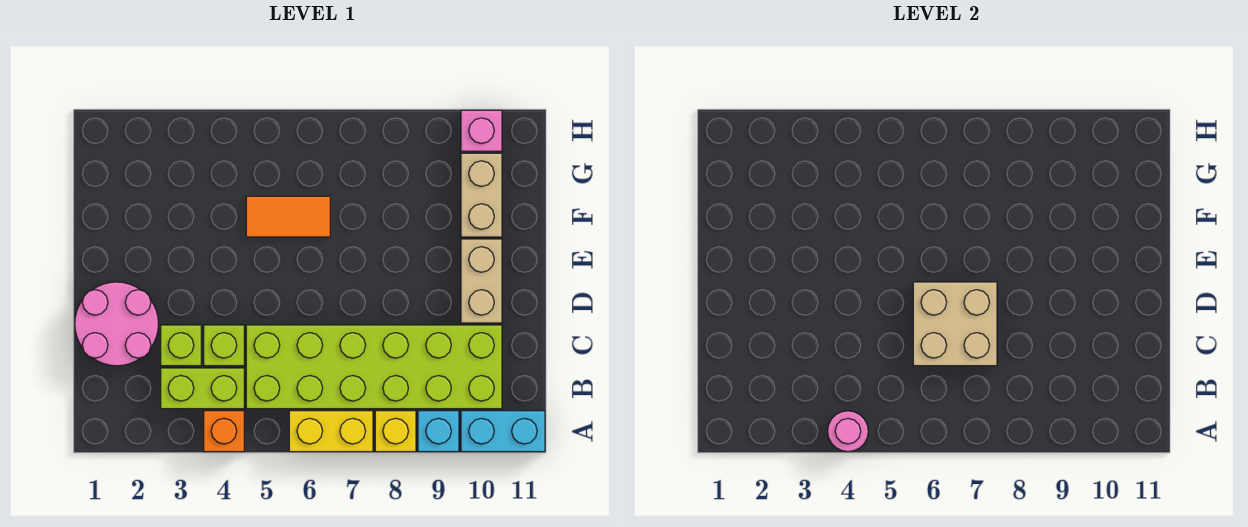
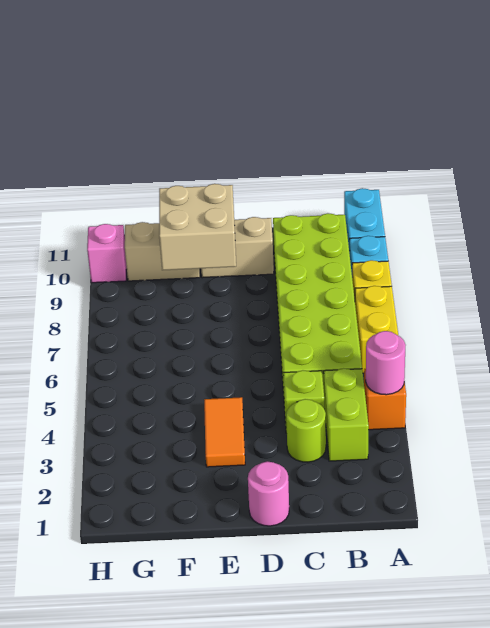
pink 2x2 round brick [75,282,158,366] -> pink 1x1 round brick [248,461,289,526]
lime 1x1 brick [161,325,201,366] -> lime 1x1 round brick [286,399,326,462]
tan 2x2 brick [913,282,997,366] -> tan 2x2 brick moved to [159,184,236,270]
orange 1x2 tile [246,196,330,237] -> orange 1x2 tile moved to [204,397,245,467]

